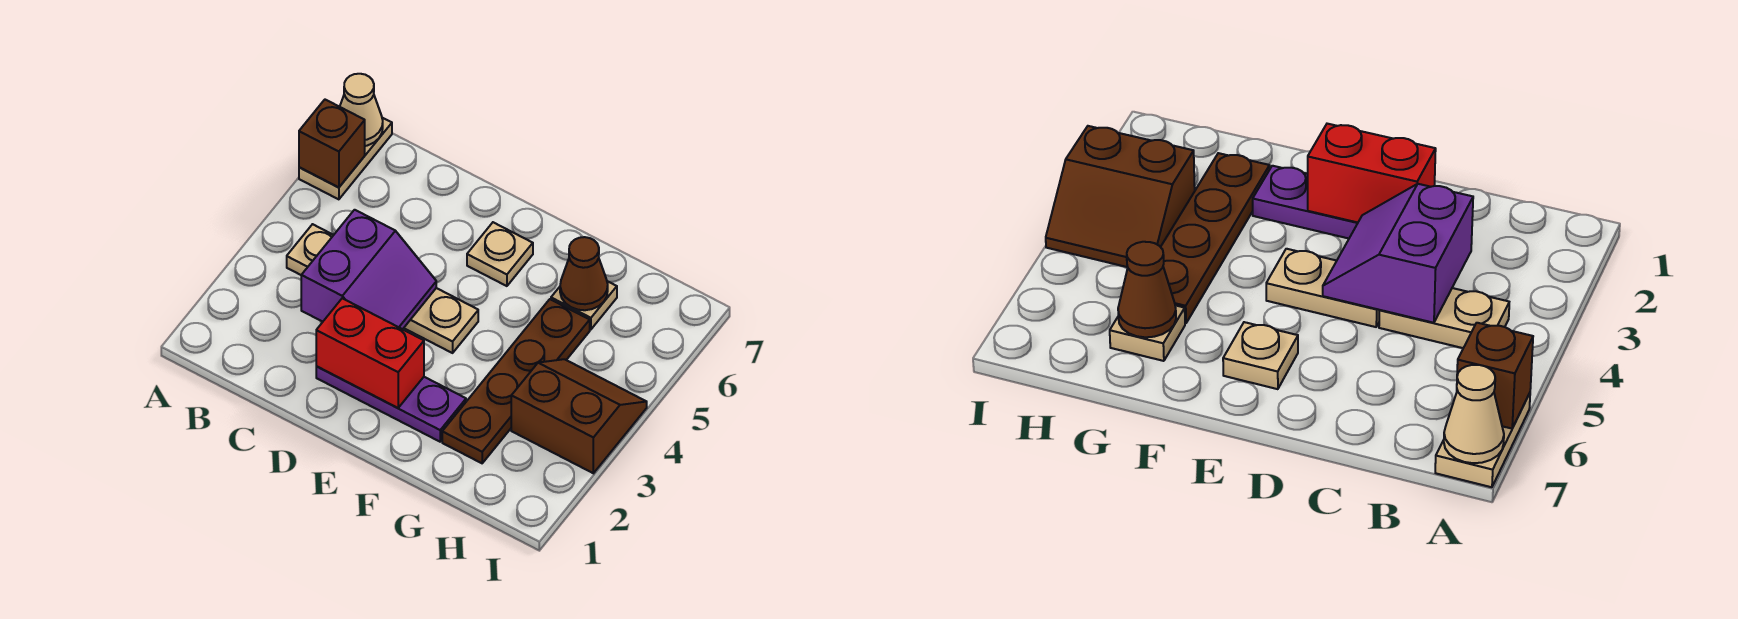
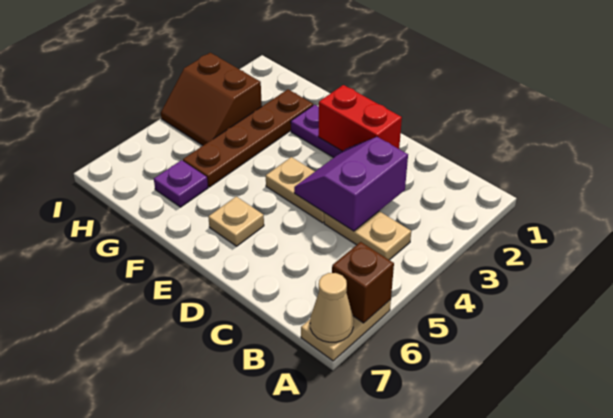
tan 1x1 plate [551,281,617,329] -> purple 1x1 plate [154,160,208,207]
brown 1x1 cone [560,237,608,310] -> none

